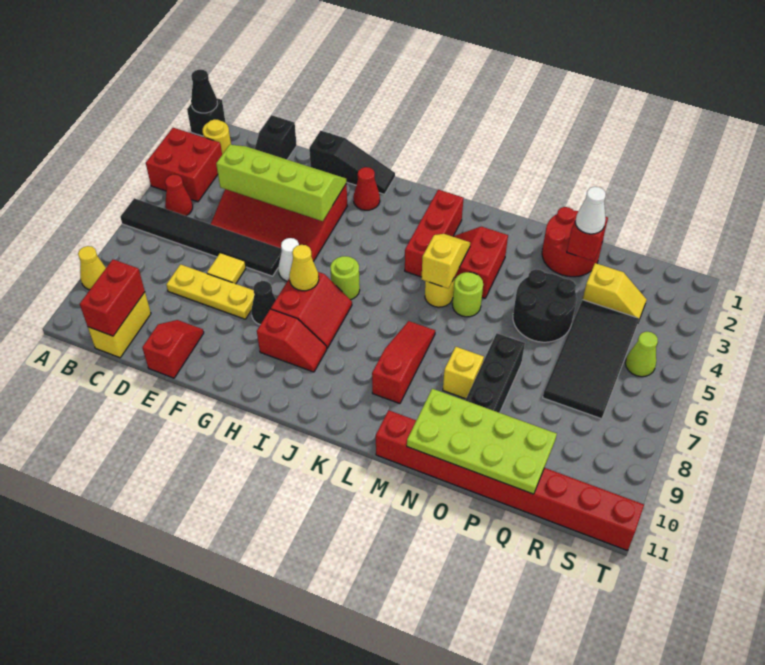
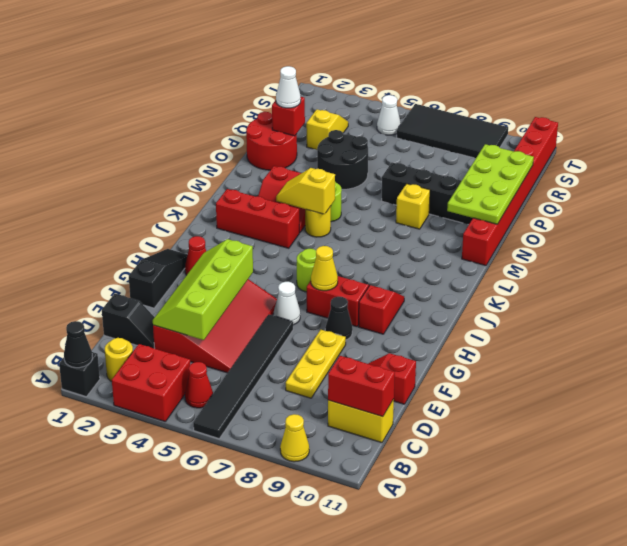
yellow 1x1 tile [207,253,246,284] -> none
red 1x3 slope [372,321,435,404] -> none
black 2x4 tile [543,300,639,419] -> black 2x4 tile moved to [397,104,508,158]
lime 1x1 cone [625,332,658,377] -> white 1x1 cone [377,95,401,135]

